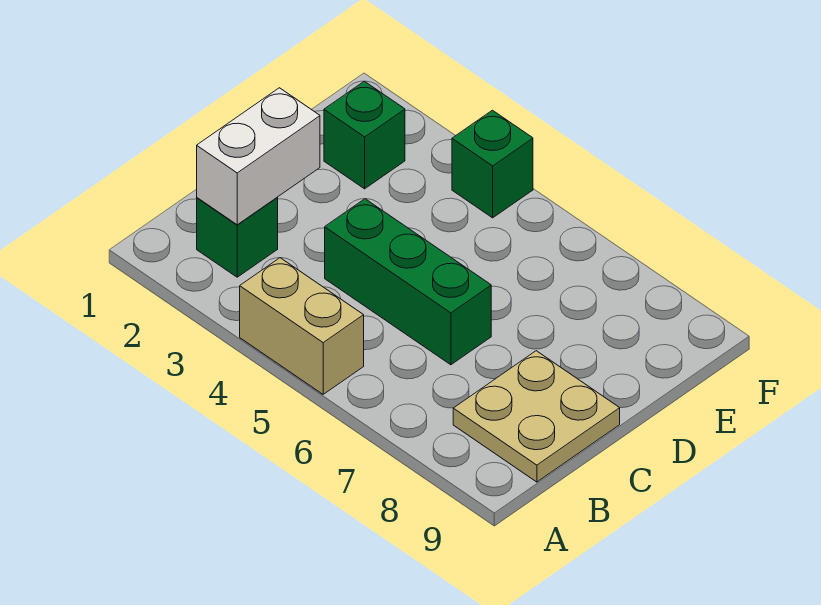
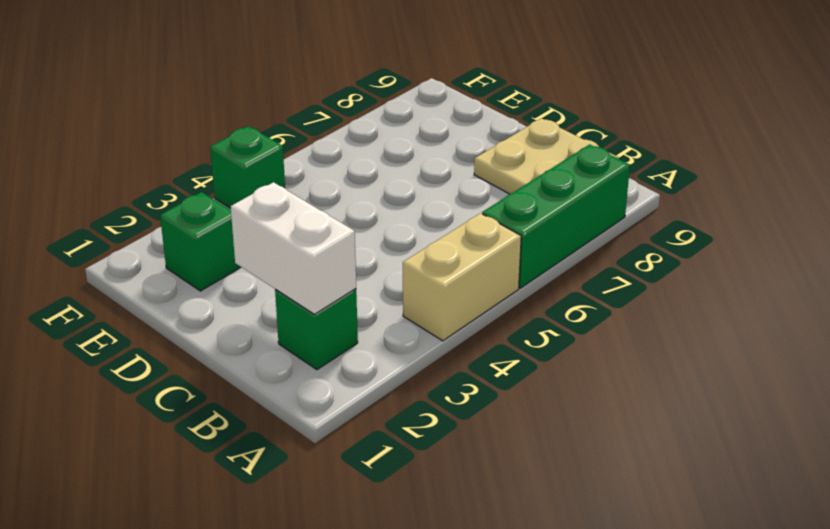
green 1x3 brick [325,199,491,365] -> green 1x3 brick moved to [482,144,630,288]

